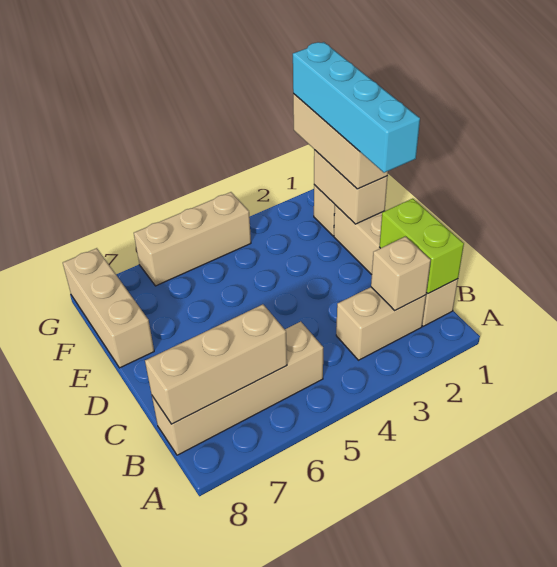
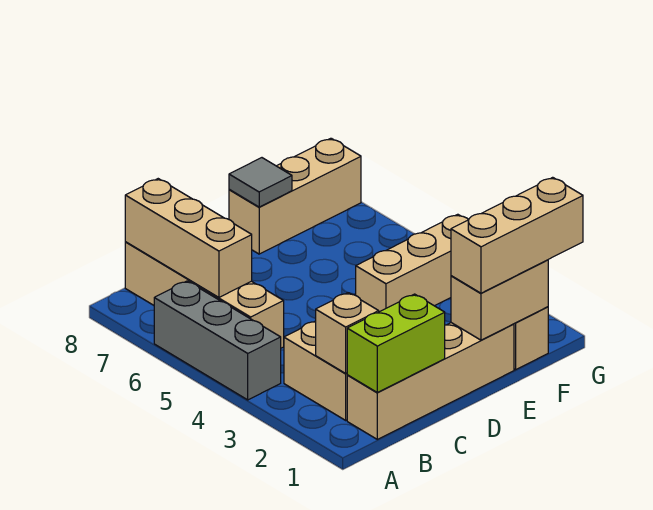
none -> grey 1x3 brick [154,281,281,400]
cyan 1x4 brick [293,42,420,173] -> none
none -> grey 1x1 tile [229,158,292,207]
tan 1x3 brick [134,192,251,286] -> tan 1x3 brick turned to [356,214,468,312]

